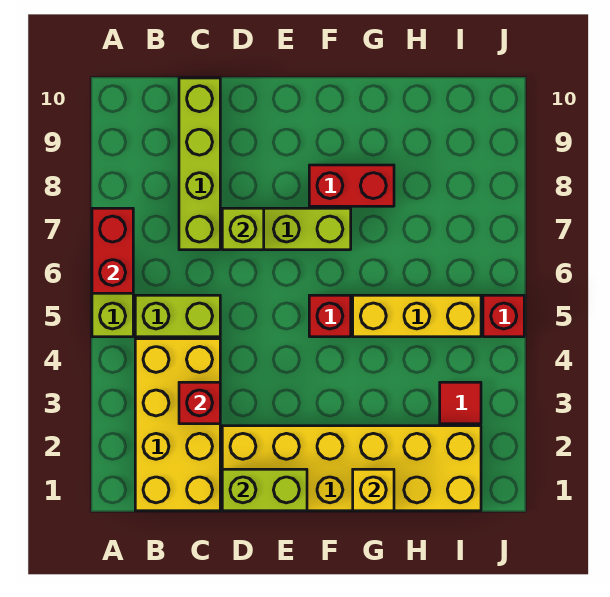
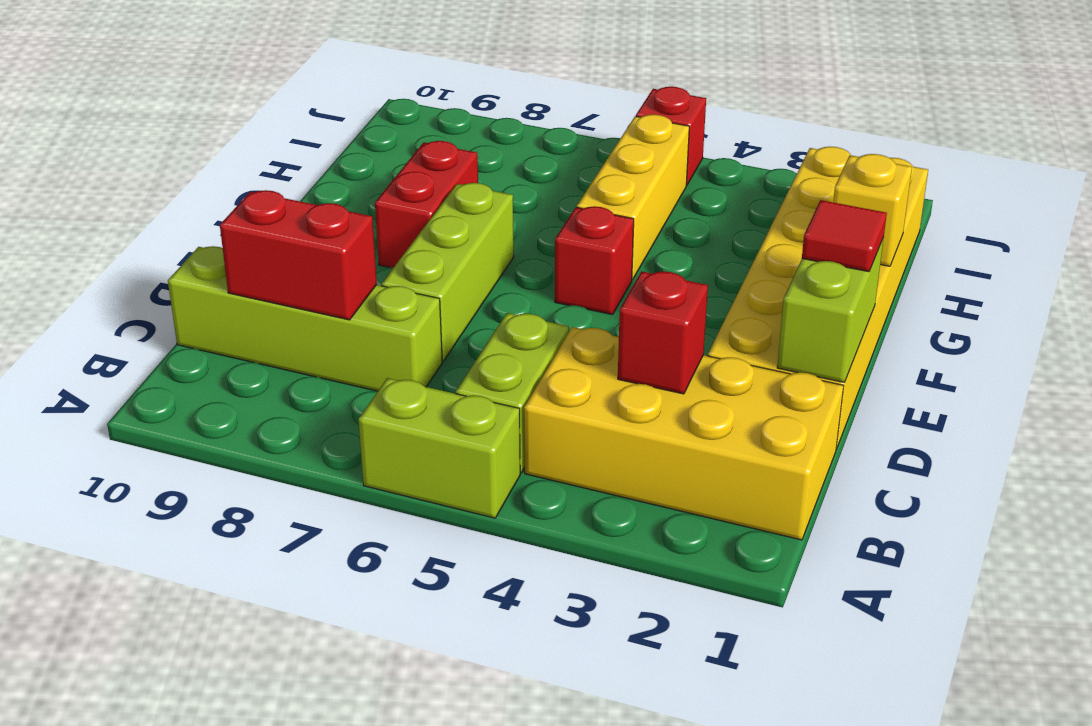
red 1x2 brick [92,208,133,293] -> red 1x2 brick moved to [220,190,377,320]
lime 1x1 brick [222,208,264,250] -> none
red 1x1 tile [440,382,481,424] -> red 1x1 tile moved to [802,200,887,272]

